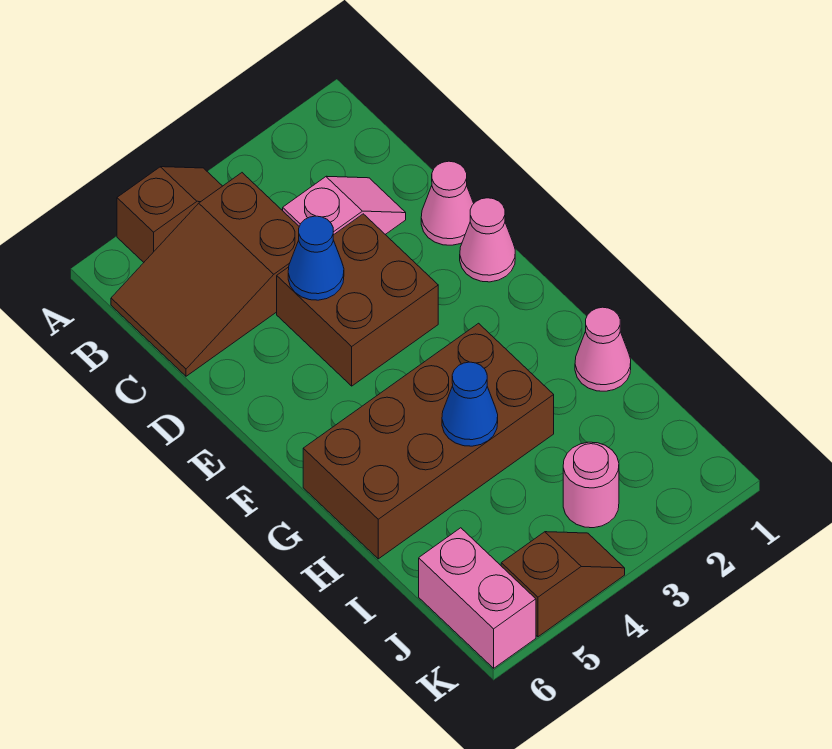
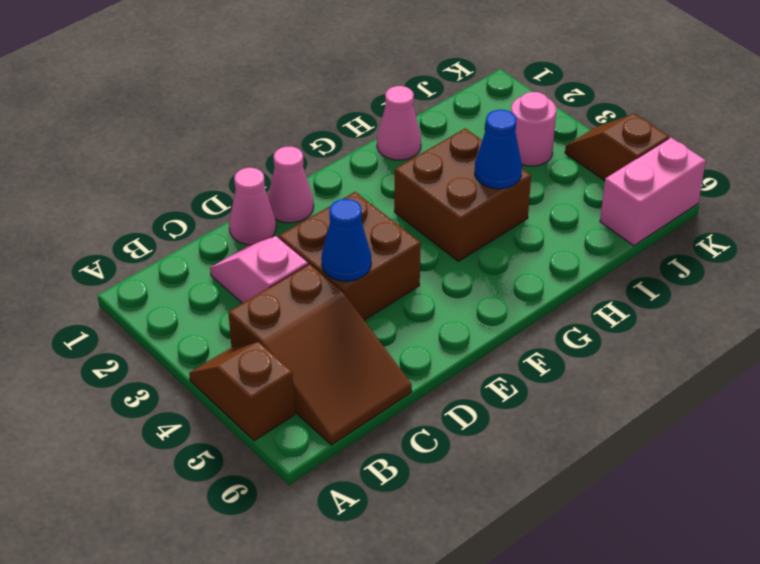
brown 2x4 brick [303,323,554,559] -> brown 2x2 brick [394,128,531,261]

